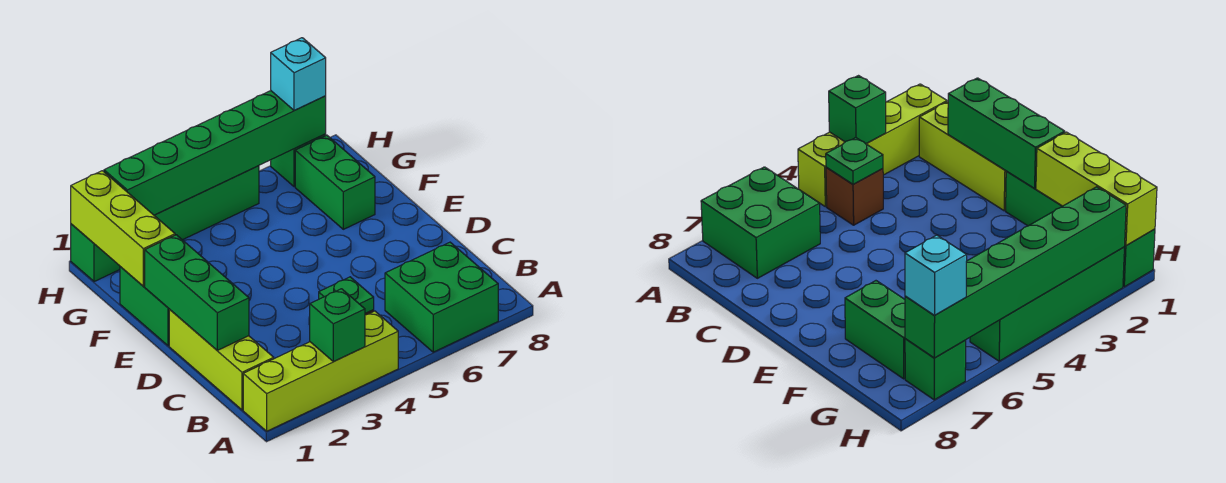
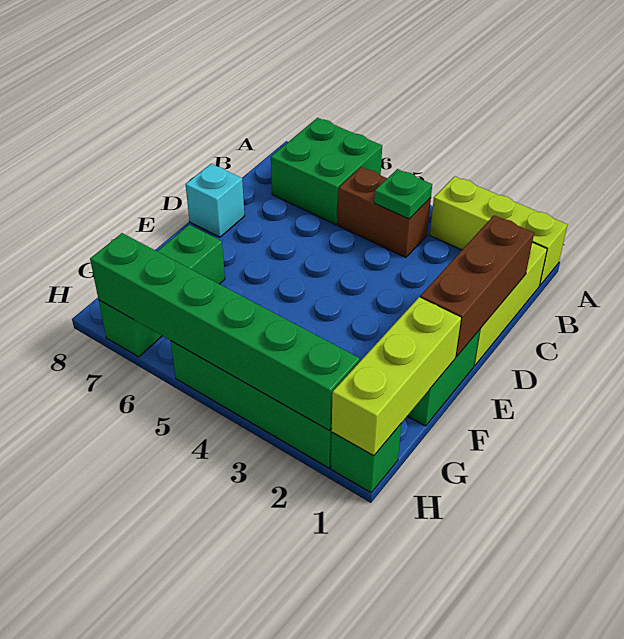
lime 1x4 brick [243,311,398,431] -> lime 1x3 brick [430,176,567,286]
green 1x1 brick [310,289,365,362] -> none
brown 1x1 brick [826,167,883,225] -> brown 1x2 brick [338,167,431,258]
green 1x3 brick [145,235,249,350] -> brown 1x3 brick [420,215,534,357]
cyan 1x1 brick [271,38,326,111] -> cyan 1x1 brick moved to [185,164,245,237]

